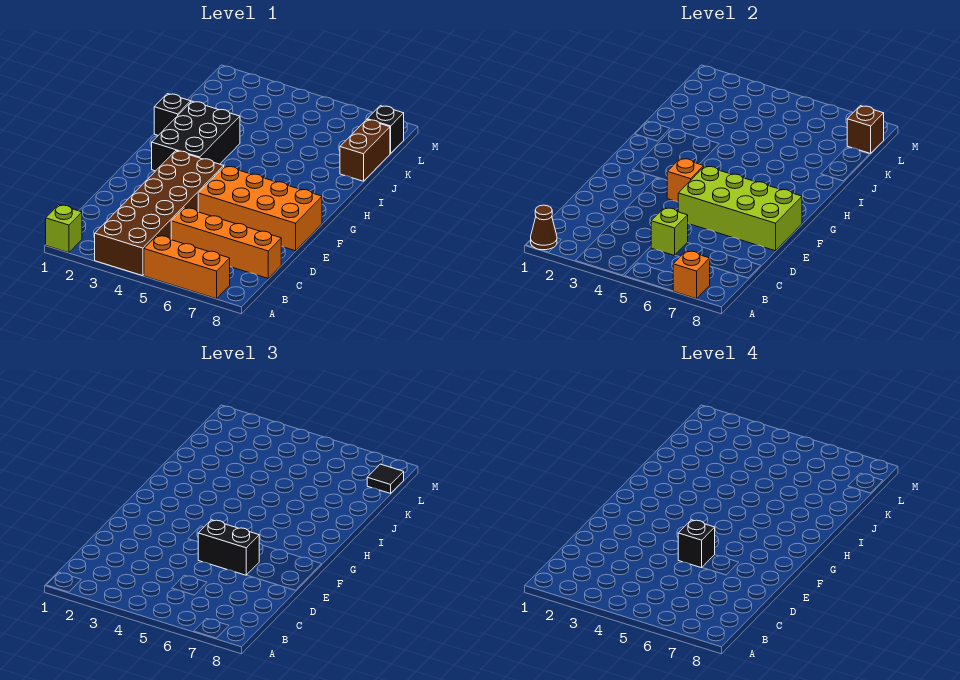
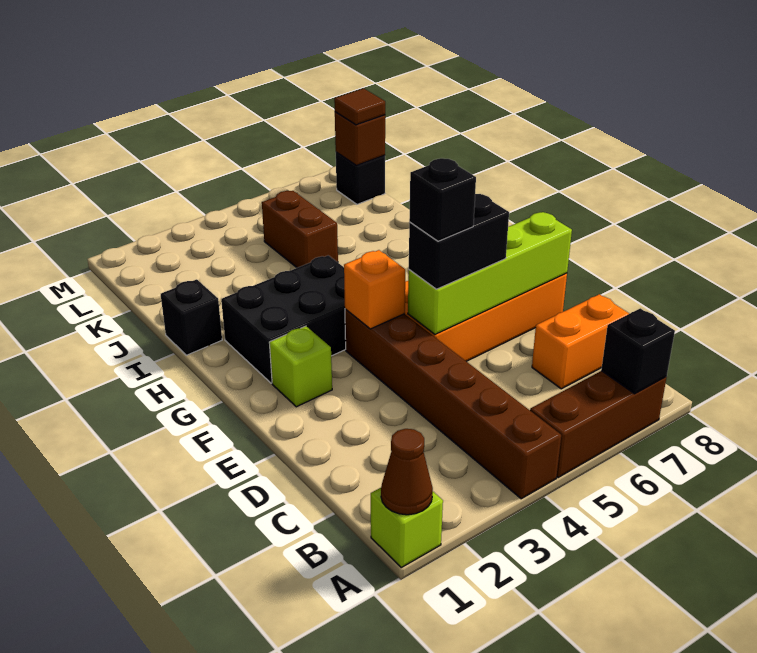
brown 2x6 brick [95,151,224,276] -> brown 1x6 brick [345,309,561,499]
orange 1x3 brick [144,236,230,299] -> brown 1x3 brick [530,371,667,478]
orange 1x1 brick [673,251,710,299] -> black 1x1 brick [601,308,675,394]
orange 1x4 brick [171,208,281,278] -> orange 1x2 brick [532,294,629,389]
lime 1x1 brick [651,208,688,256] -> lime 1x1 brick moved to [269,326,332,407]
lime 2x4 brick [678,166,802,251] -> lime 1x4 brick [408,212,572,335]
black 2x3 brick [152,101,240,171] -> black 2x3 brick turned to [221,255,346,383]
brown 1x2 brick [340,120,390,181] -> brown 1x2 brick moved to [262,191,338,268]
black 1x1 tile [367,464,404,493] -> brown 1x1 tile [334,88,385,125]

